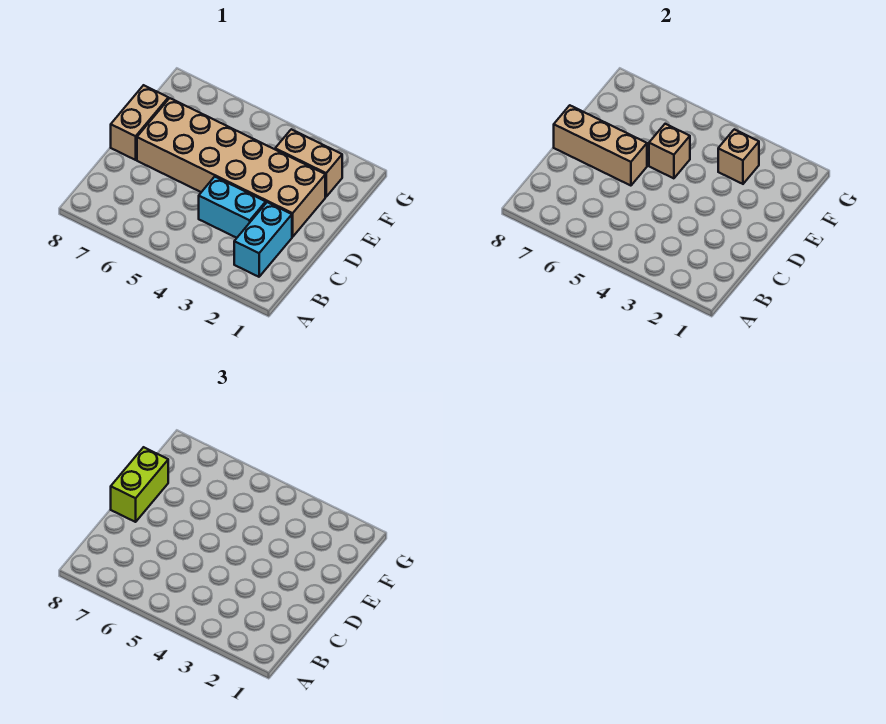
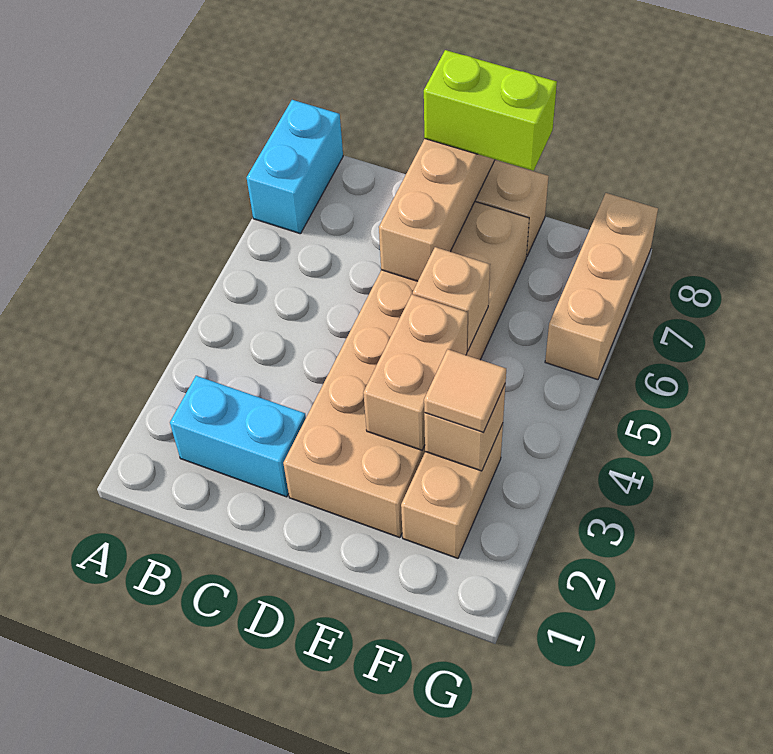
cyan 1x2 brick [199,177,266,238] -> cyan 1x2 brick moved to [247,100,343,234]
none -> tan 1x2 brick [363,294,468,450]
none -> tan 1x1 tile [424,349,506,433]
none -> tan 1x3 brick [545,193,658,380]

